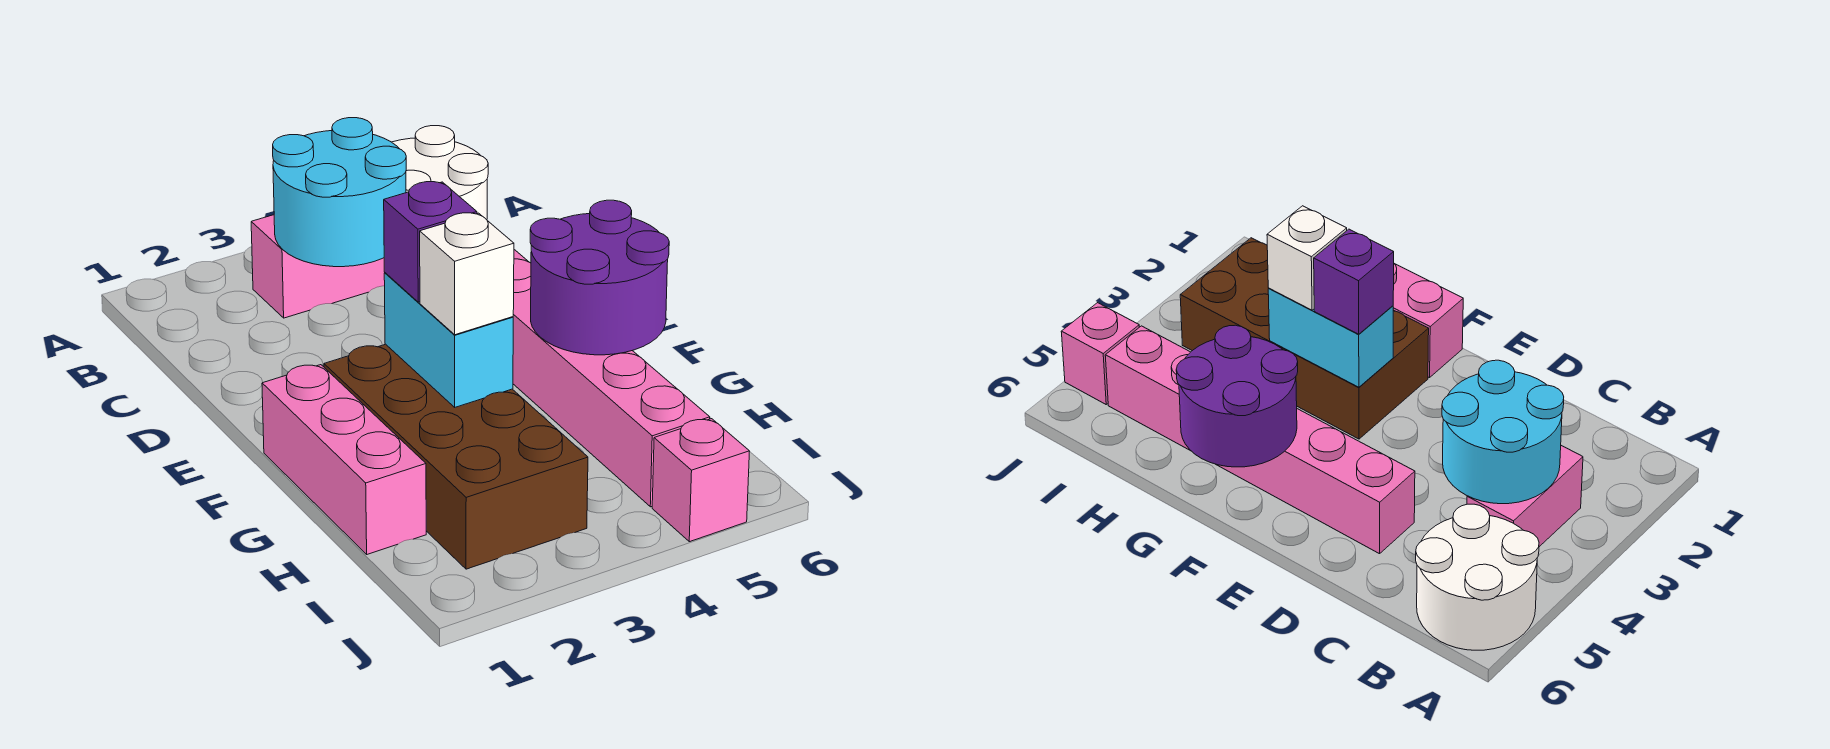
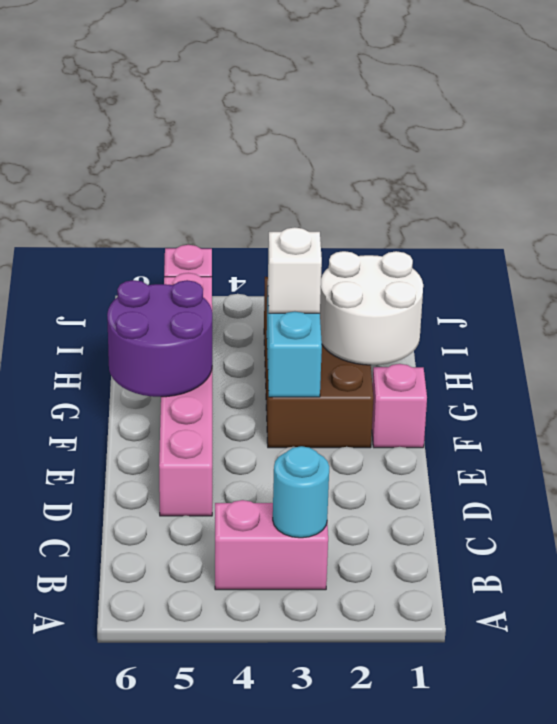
white 2x2 round brick [392,126,488,220] -> white 2x2 round brick moved to [320,251,423,365]
cyan 2x2 round brick [273,118,406,267] -> cyan 1x1 round brick [273,446,329,538]
pink 1x3 brick [262,365,426,554] -> pink 1x1 brick [372,364,427,448]
purple 1x1 brick [384,182,477,302] -> none

